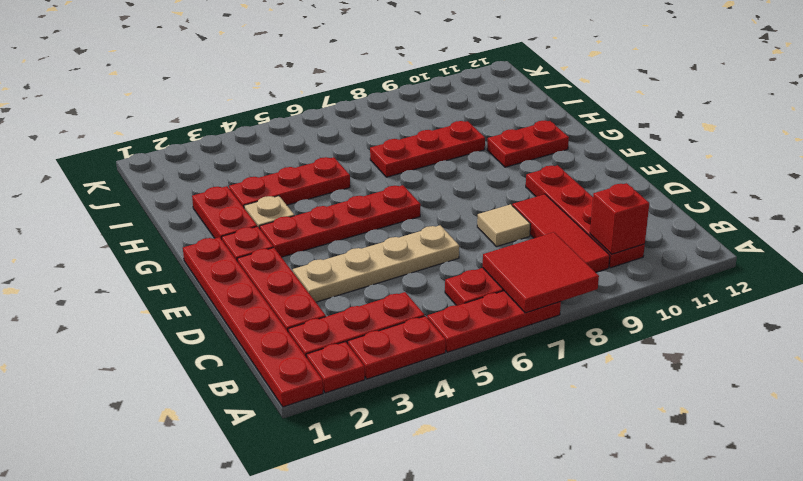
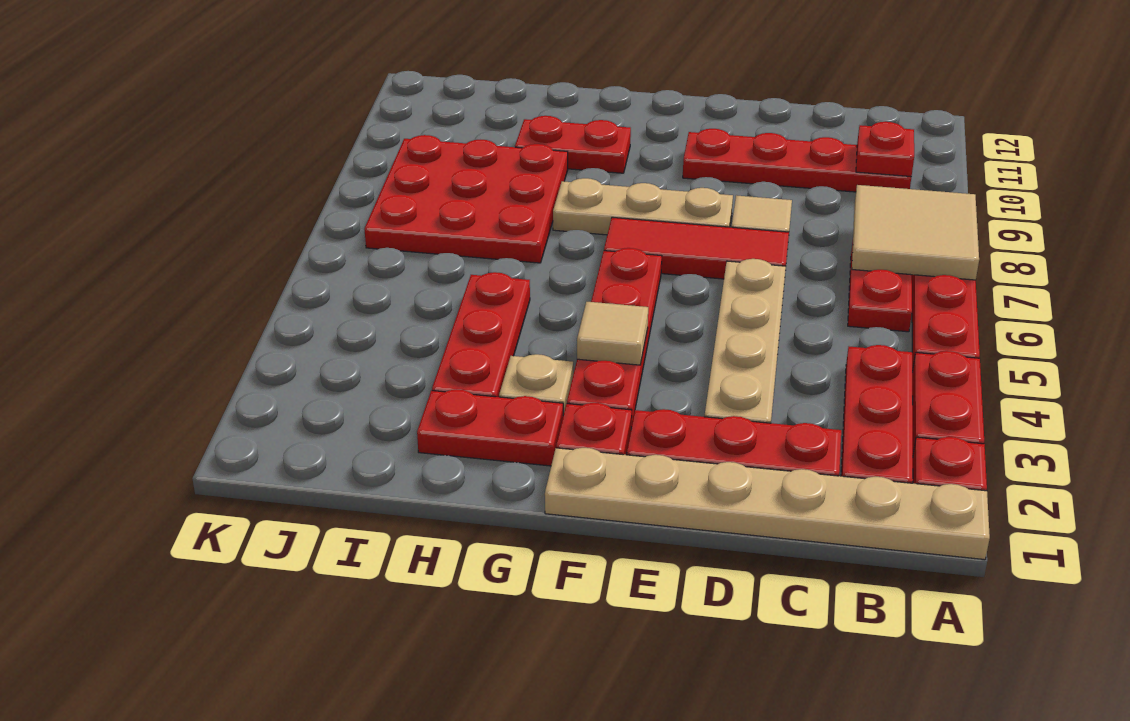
red 1x6 plate [183,237,323,407] -> tan 1x6 plate [545,448,990,560]
red 2x2 tile [483,232,599,313] -> tan 2x2 tile [852,185,979,280]
red 1x3 tile [512,194,610,272] -> red 1x3 tile moved to [604,217,789,279]
red 1x1 brick [590,183,649,254] -> red 1x1 plate [856,122,914,177]
none -> tan 1x3 plate [553,178,733,235]
none -> tan 1x1 tile [577,302,648,365]
red 1x2 plate [487,120,569,167] -> red 1x2 plate turned to [515,116,631,173]
red 1x3 plate [370,121,485,177] -> red 3x3 plate [364,135,568,263]

